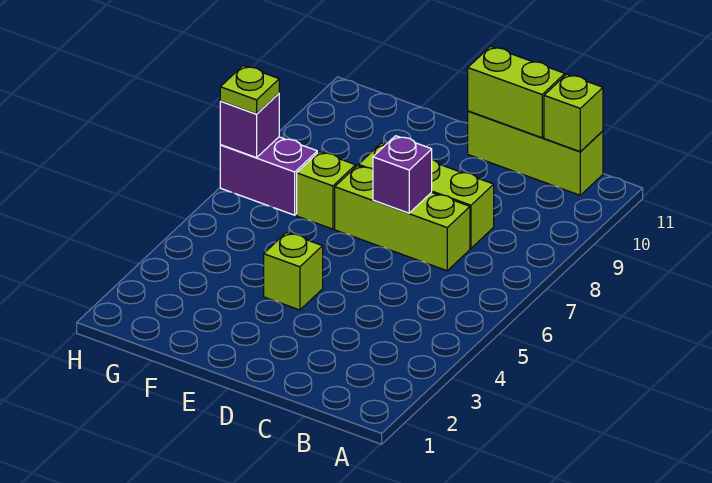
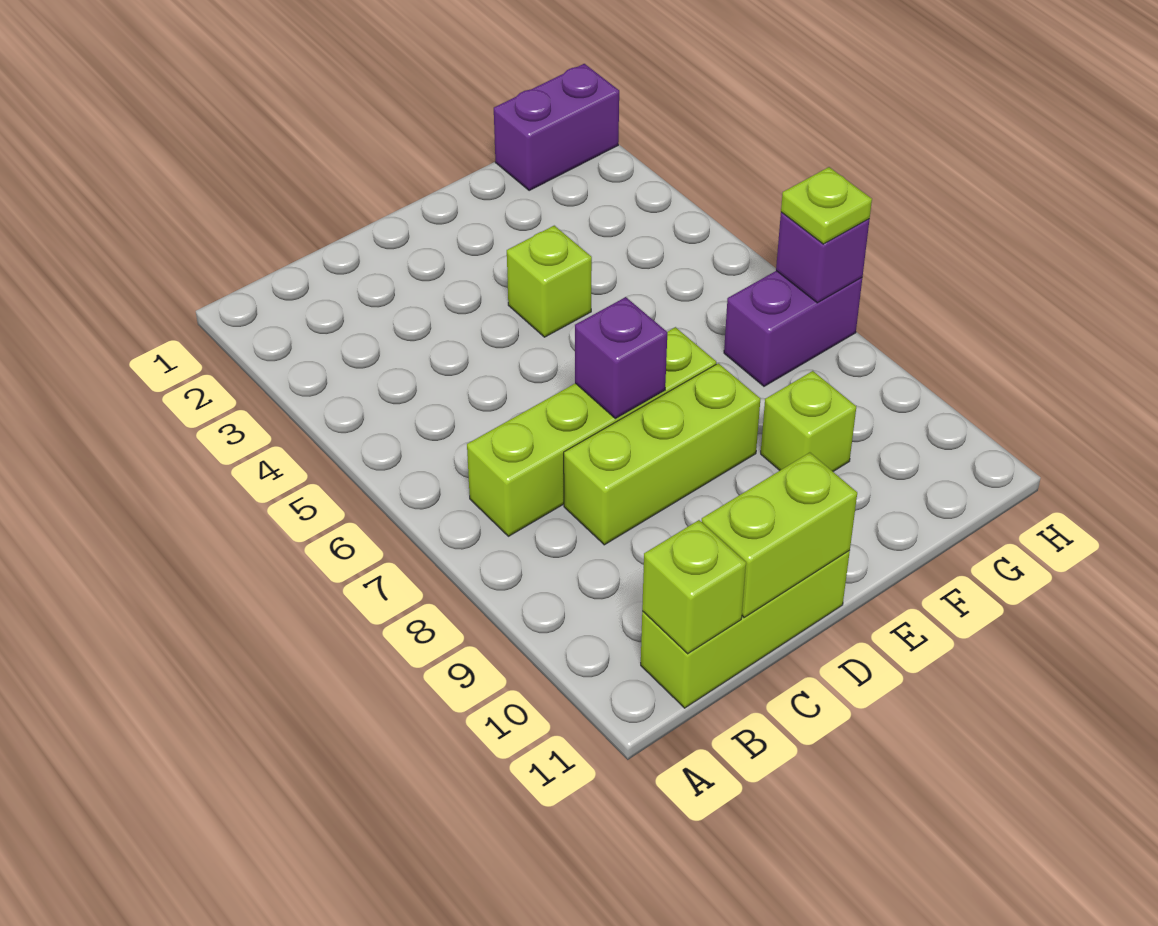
lime 1x3 brick [335,166,470,271] -> lime 1x4 brick [467,327,716,536]
lime 1x1 brick [297,152,356,229] -> lime 1x1 brick moved to [761,371,856,471]
none -> purple 1x2 brick [494,64,619,190]

